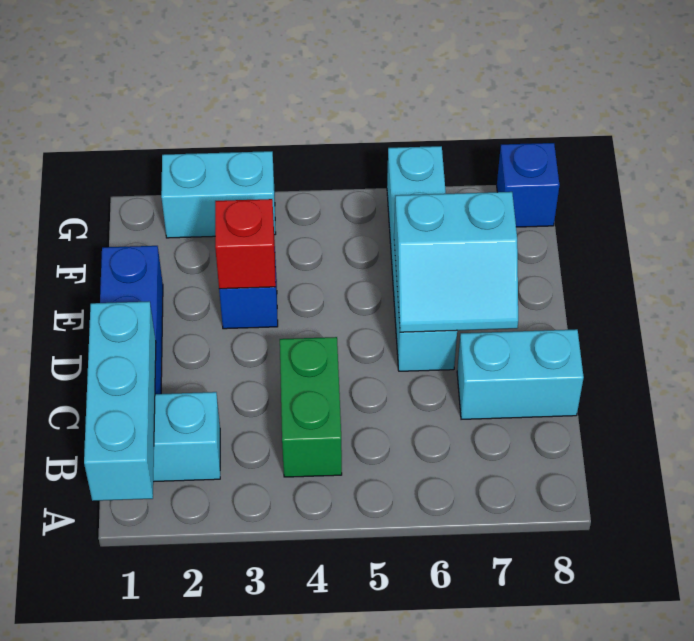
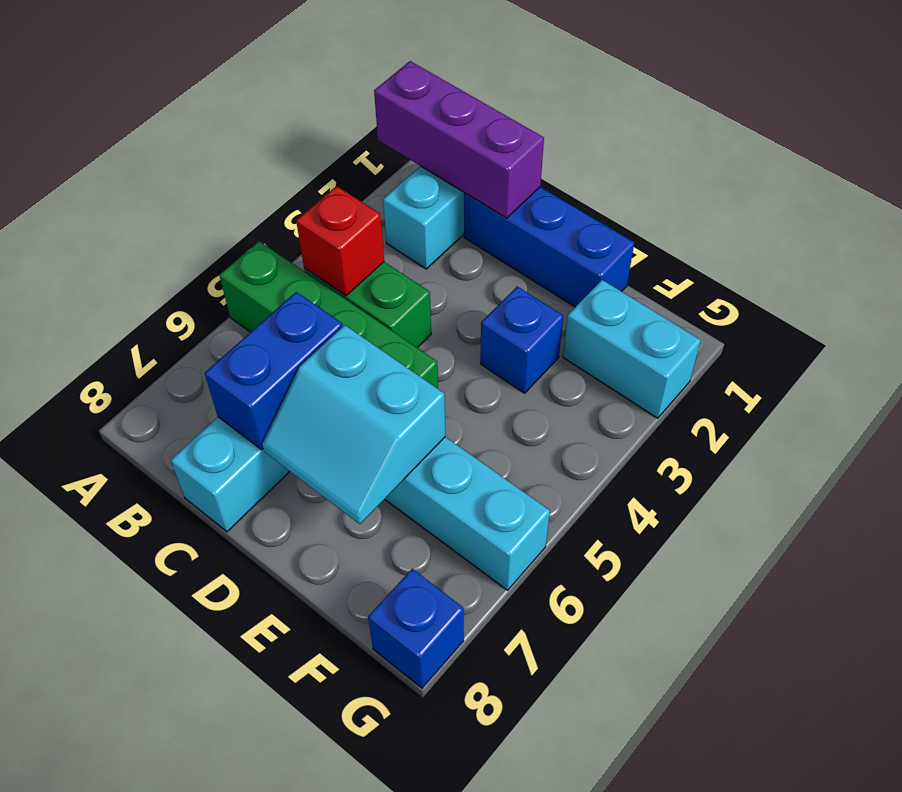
cyan 1x3 brick [84,301,156,501] -> purple 1x3 brick [374,61,544,218]
none -> green 1x4 brick [219,241,438,389]
none -> blue 1x2 brick [205,292,343,450]
cyan 2x2 slope [394,192,518,332] -> cyan 2x2 slope turned to [262,325,445,524]
red 1x1 brick [215,199,276,289] -> red 1x1 brick moved to [296,186,384,296]
cyan 1x2 brick [161,151,276,238] -> cyan 1x2 brick turned to [563,280,701,418]

